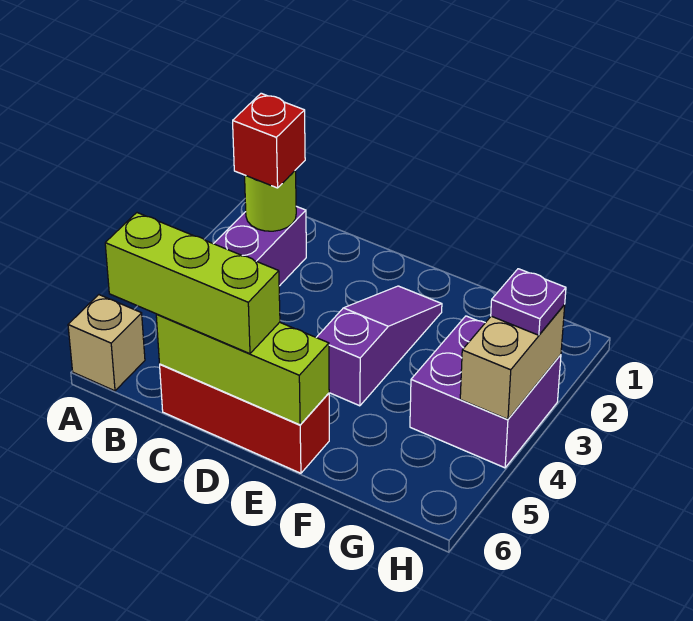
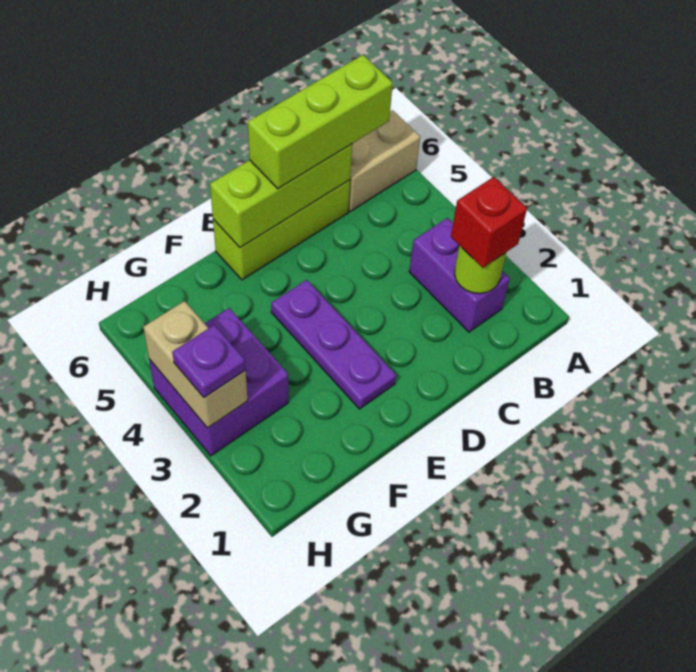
tan 1x1 brick [68,295,145,391] -> tan 1x2 brick [348,110,420,212]
red 1x3 brick [160,364,329,473] -> lime 1x3 brick [213,180,350,280]
purple 1x3 slope [316,286,442,406] -> purple 1x3 plate [271,280,396,409]

